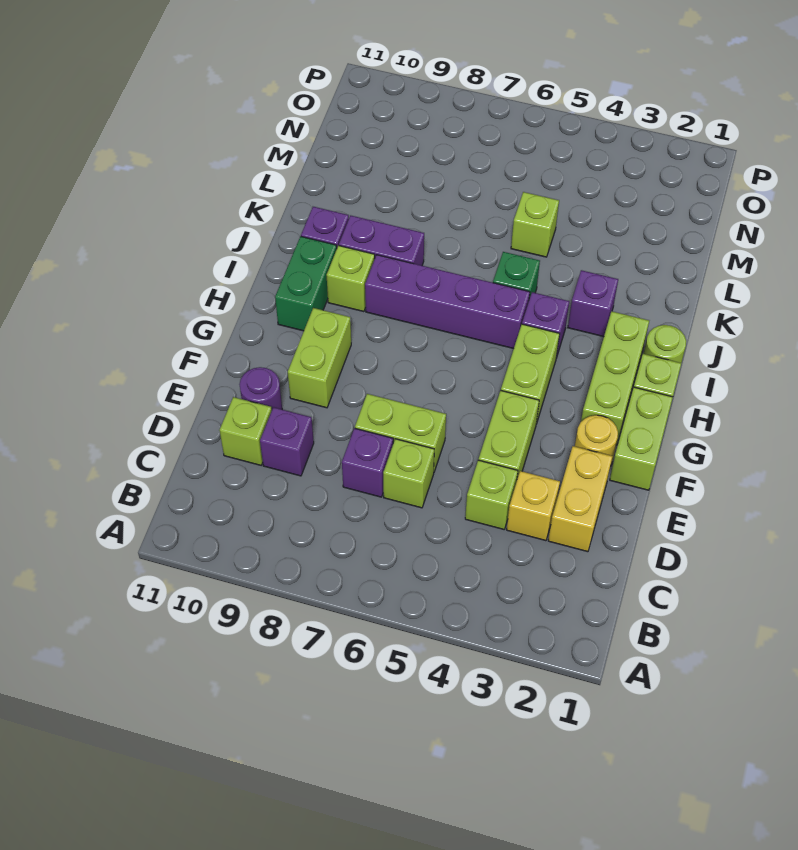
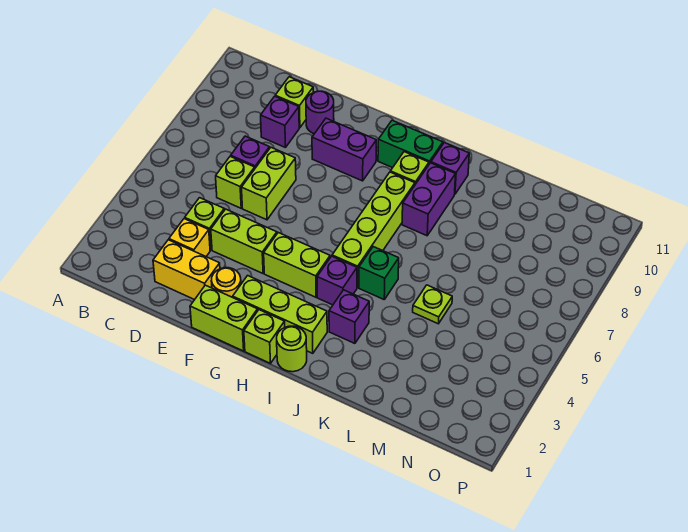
lime 1x2 brick [288,308,351,408] -> purple 1x2 brick [312,118,376,181]
purple 1x4 brick [365,255,530,349] -> lime 1x4 brick [332,172,415,288]
lime 1x1 brick [511,192,559,257] -> lime 1x1 plate [413,285,452,324]

